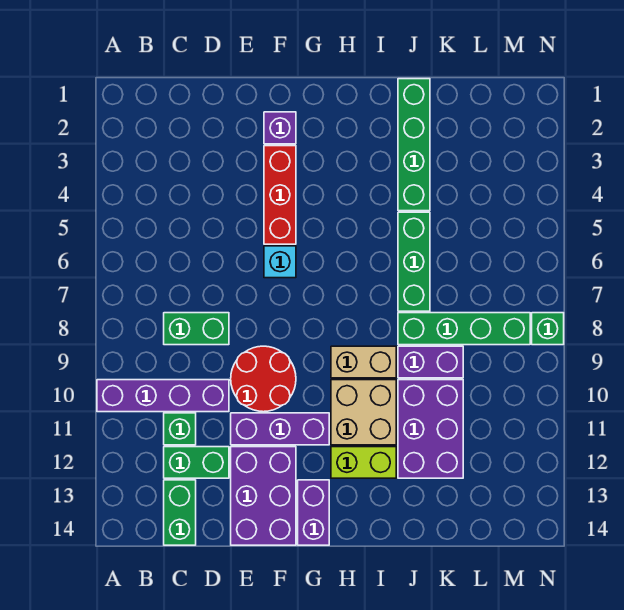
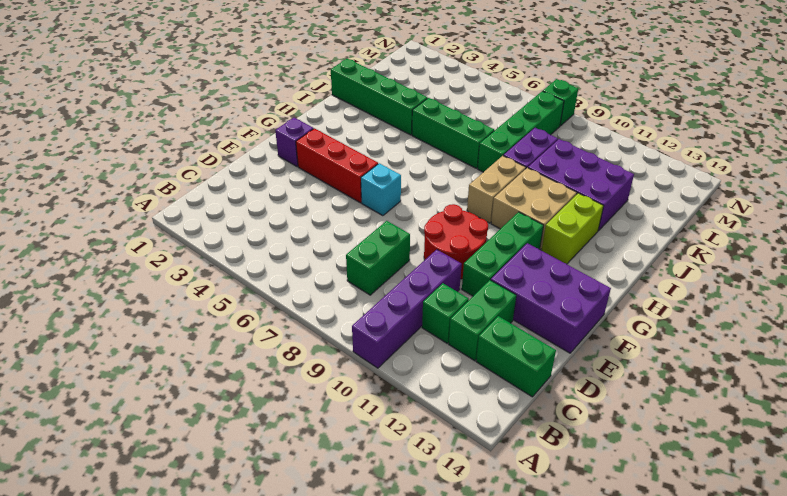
purple 1x3 brick [231,413,329,445] -> green 1x3 brick [462,212,544,296]
purple 1x2 brick [298,480,329,545] -> none

